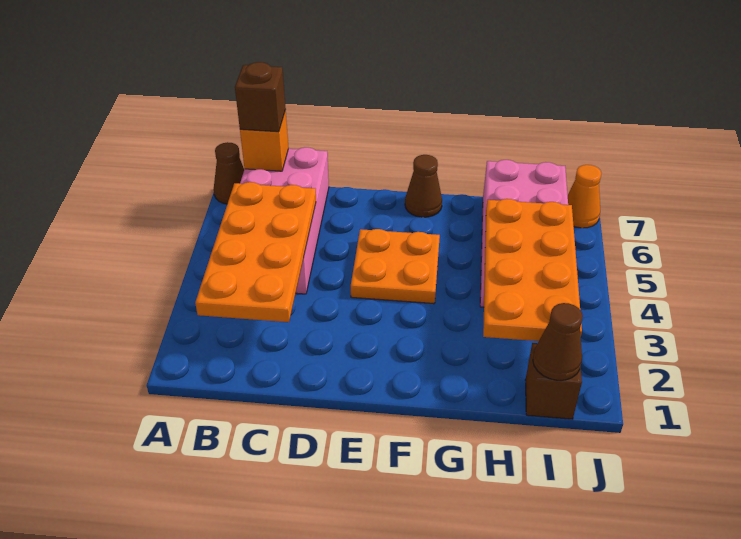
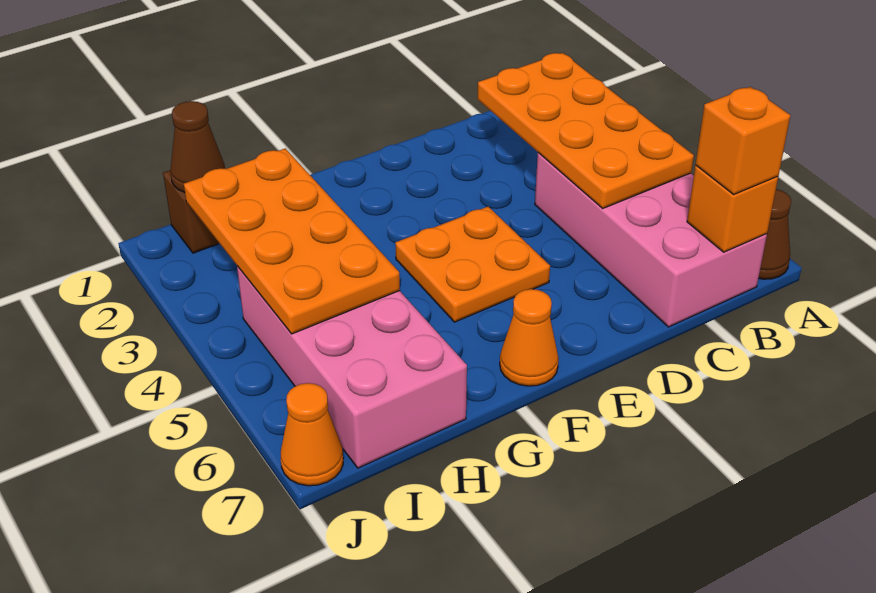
brown 1x1 brick [235,62,286,132] -> orange 1x1 brick [696,87,790,194]
brown 1x1 cone [405,155,442,217] -> orange 1x1 cone [500,289,559,386]

